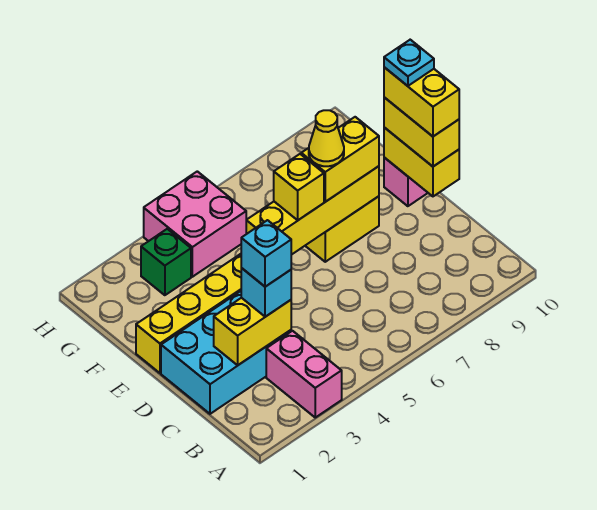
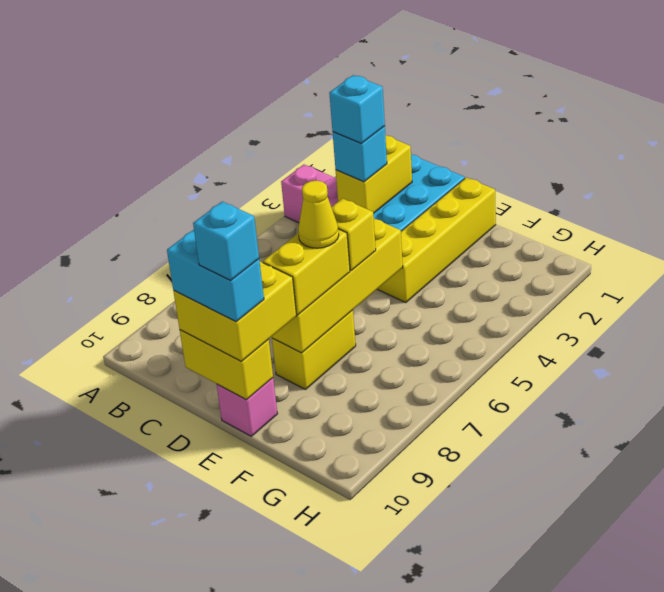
yellow 1x2 brick [384,97,459,166] -> yellow 2x2 brick [173,262,297,361]
yellow 1x2 brick [384,67,459,136] -> cyan 1x2 brick [167,230,264,321]
cyan 1x1 plate [384,40,434,86] -> cyan 1x1 brick [193,201,259,280]
green 1x1 brick [141,229,191,295] -> none
pink 2x2 brick [144,171,246,277] -> none

